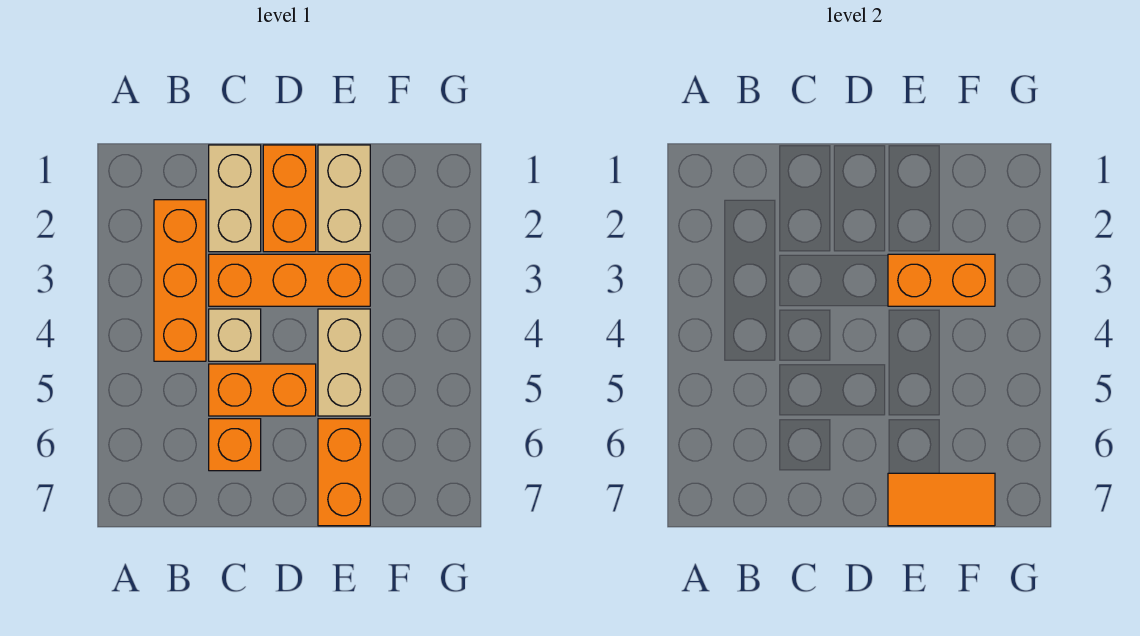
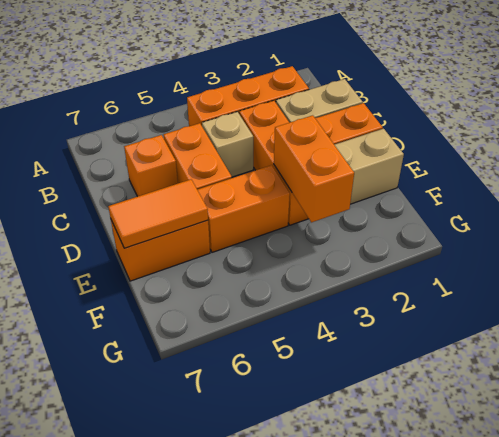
tan 1x2 brick [318,309,370,416] -> orange 1x2 brick [197,165,290,252]
orange 1x2 tile [888,473,995,526] -> orange 1x2 tile turned to [108,179,208,248]

